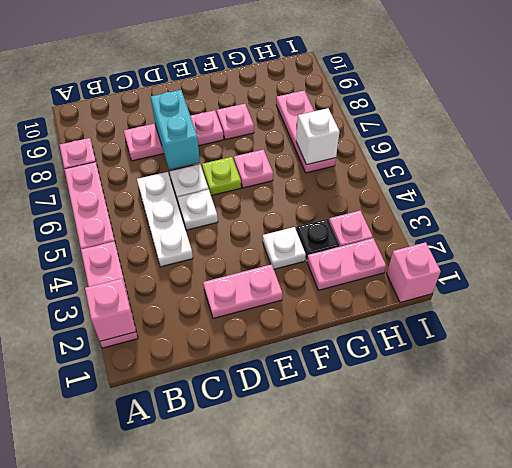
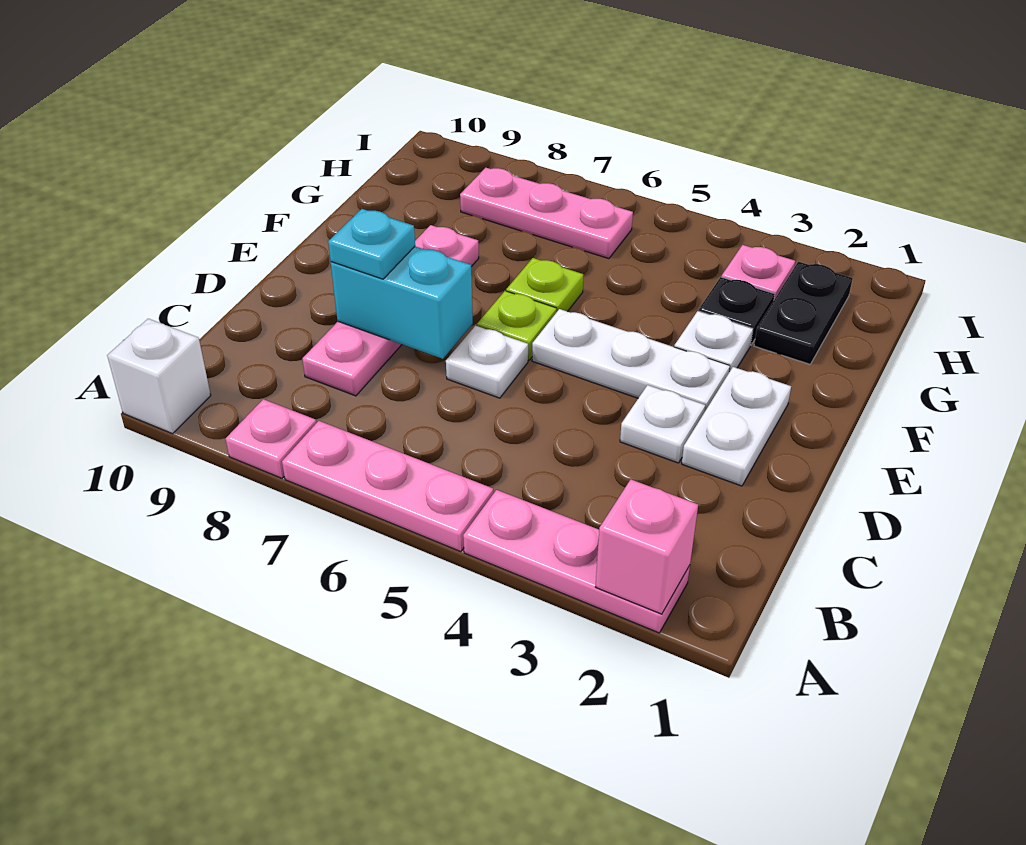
white 1x3 plate [137,172,193,267] -> white 1x3 plate moved to [532,309,730,411]
pink 1x2 plate [203,264,282,318] -> white 1x2 plate [682,367,791,486]
white 1x1 plate [177,189,218,230] -> white 1x1 plate moved to [620,385,705,463]
none -> cyan 1x1 plate [328,209,415,279]
pink 1x1 plate [234,150,273,188] -> lime 1x1 plate [506,258,583,312]
pink 1x2 plate [307,238,386,290] -> black 1x2 plate [754,262,853,364]
white 1x1 brick [296,108,340,165] -> white 1x1 brick moved to [107,319,211,434]
pink 1x1 brick [387,242,441,302] -> none

